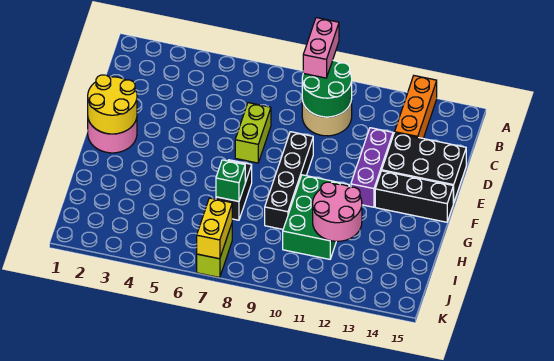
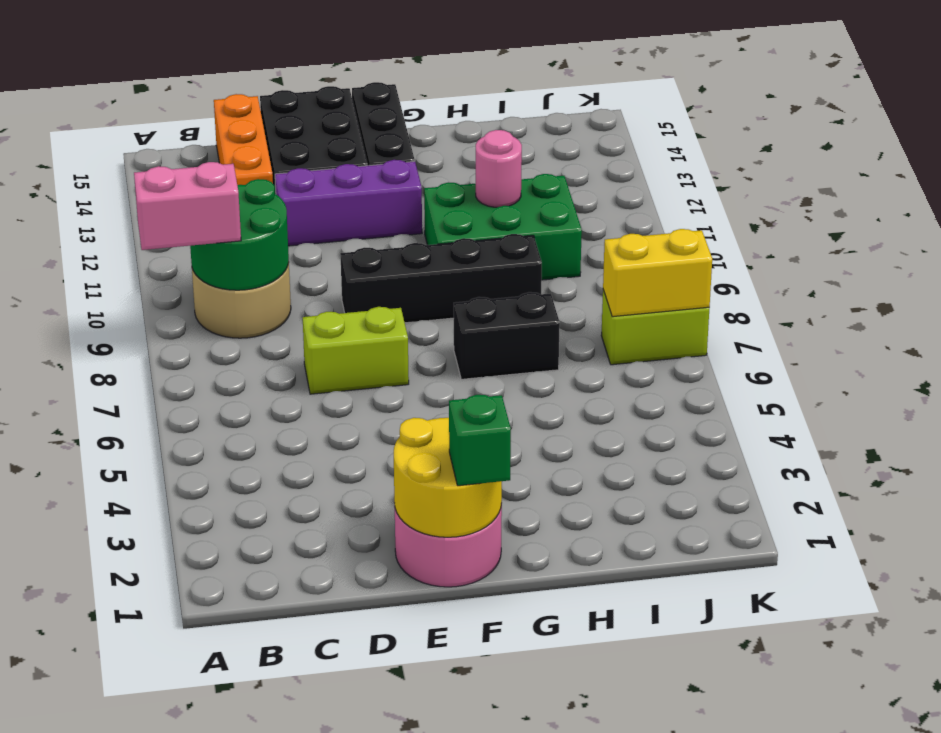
orange 1x3 brick [395,76,437,138] -> orange 1x3 brick turned to [214,94,273,185]
green 1x1 brick [216,160,245,201] -> green 1x1 brick moved to [449,395,511,486]
pink 2x2 round brick [313,182,362,241] -> pink 1x1 round brick [476,130,522,207]

